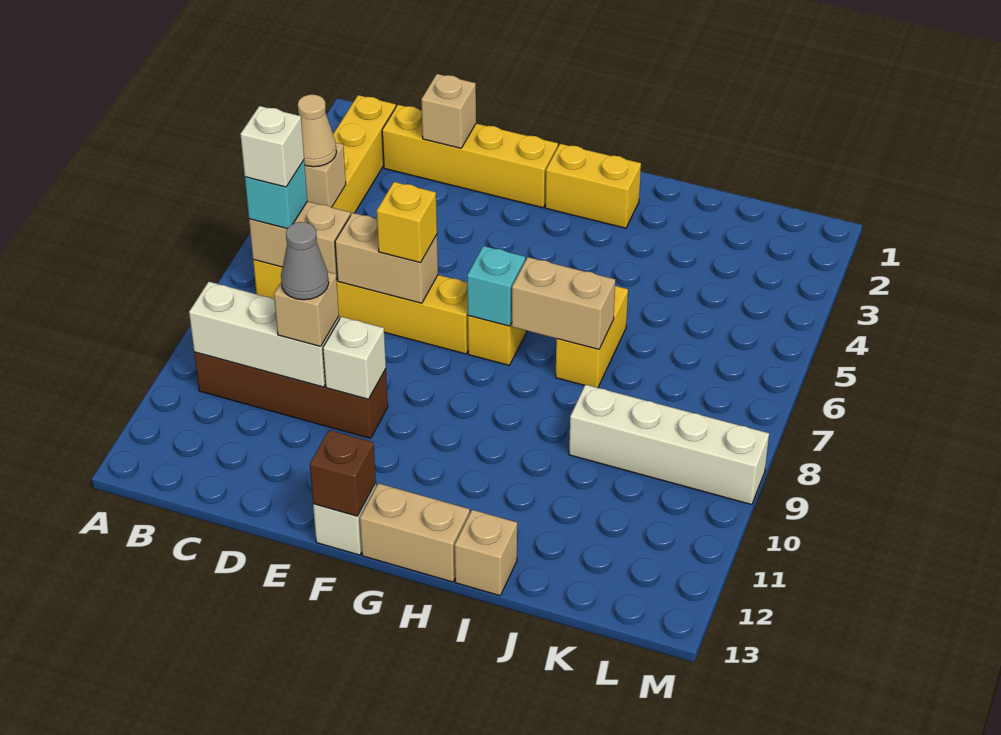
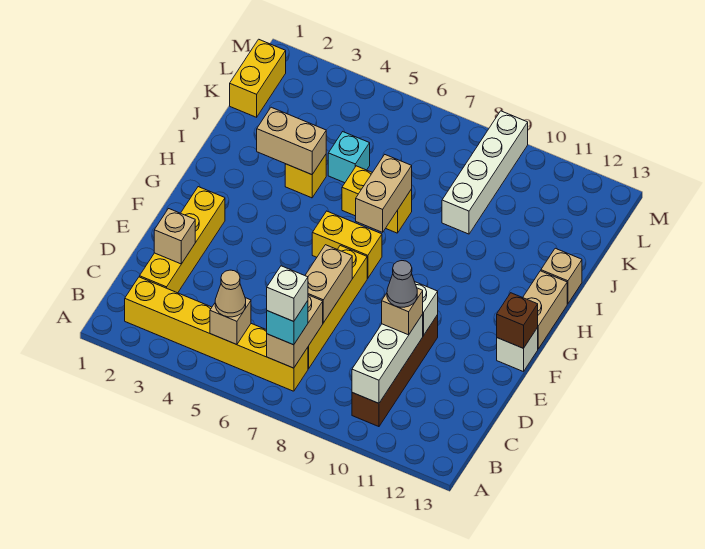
yellow 1x1 brick [377,182,437,263] -> yellow 1x1 brick moved to [285,155,326,198]
yellow 1x2 brick [545,144,641,228] -> yellow 1x2 brick moved to [230,39,286,117]
cyan 1x1 brick [467,246,525,326] -> cyan 1x1 brick moved to [328,132,370,183]
none -> tan 1x2 brick [257,107,326,175]

